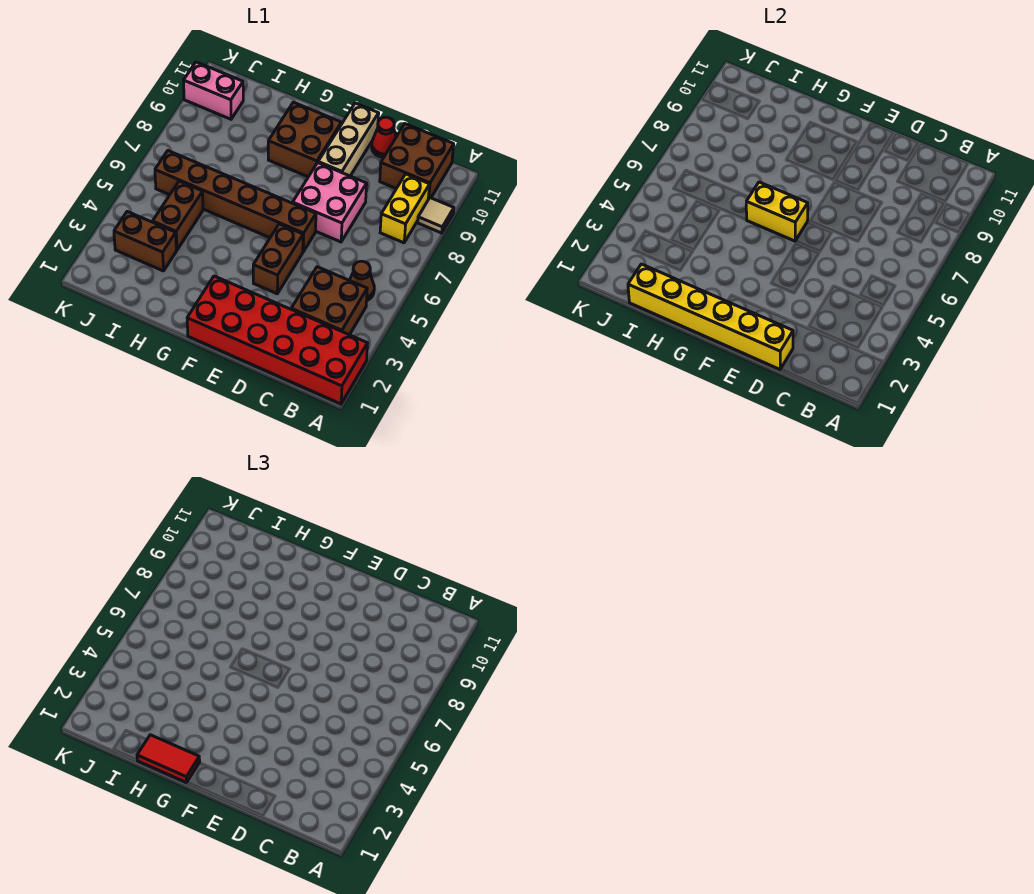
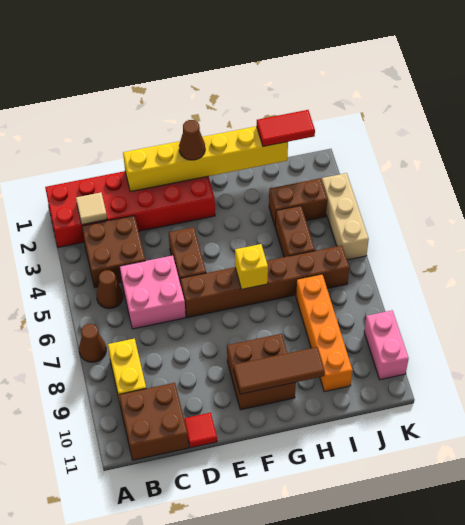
none -> brown 1x1 cone [79,324,106,362]
tan 1x1 tile [418,198,454,233] -> tan 1x1 tile moved to [76,193,107,225]
pink 2x2 brick [293,163,367,242] -> pink 2x2 brick moved to [120,255,186,329]
red 1x1 cone [372,117,396,157] -> red 1x1 tile [184,413,217,448]
tan 1x3 brick [318,103,379,176] -> tan 1x3 brick moved to [322,173,369,260]
none -> brown 1x1 cone [179,120,205,160]
yellow 1x2 brick [746,182,808,241] -> yellow 1x1 brick [235,244,268,289]
none -> brown 1x3 tile [234,347,325,394]
red 1x2 tile [137,735,200,783] -> red 1x2 tile moved to [257,110,315,147]
none -> orange 1x4 brick [296,274,352,392]
pink 1x2 brick [184,62,243,119] -> pink 1x2 brick turned to [364,310,409,380]

